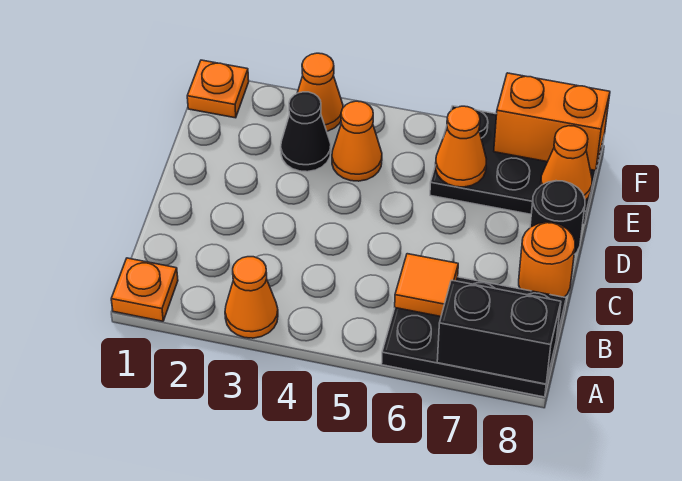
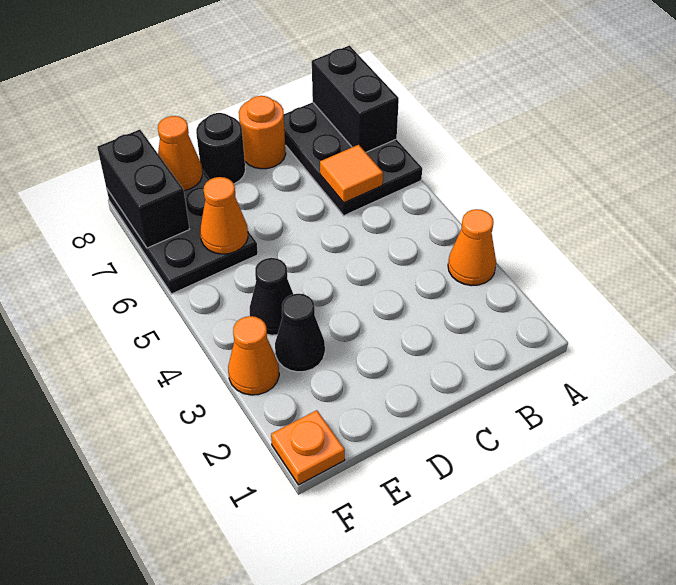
orange 1x1 plate [111,258,178,321] -> none
orange 1x1 cone [332,101,382,181] -> black 1x1 cone [250,258,293,335]
orange 1x2 brick [494,73,610,171] -> black 1x2 brick [97,130,189,248]

